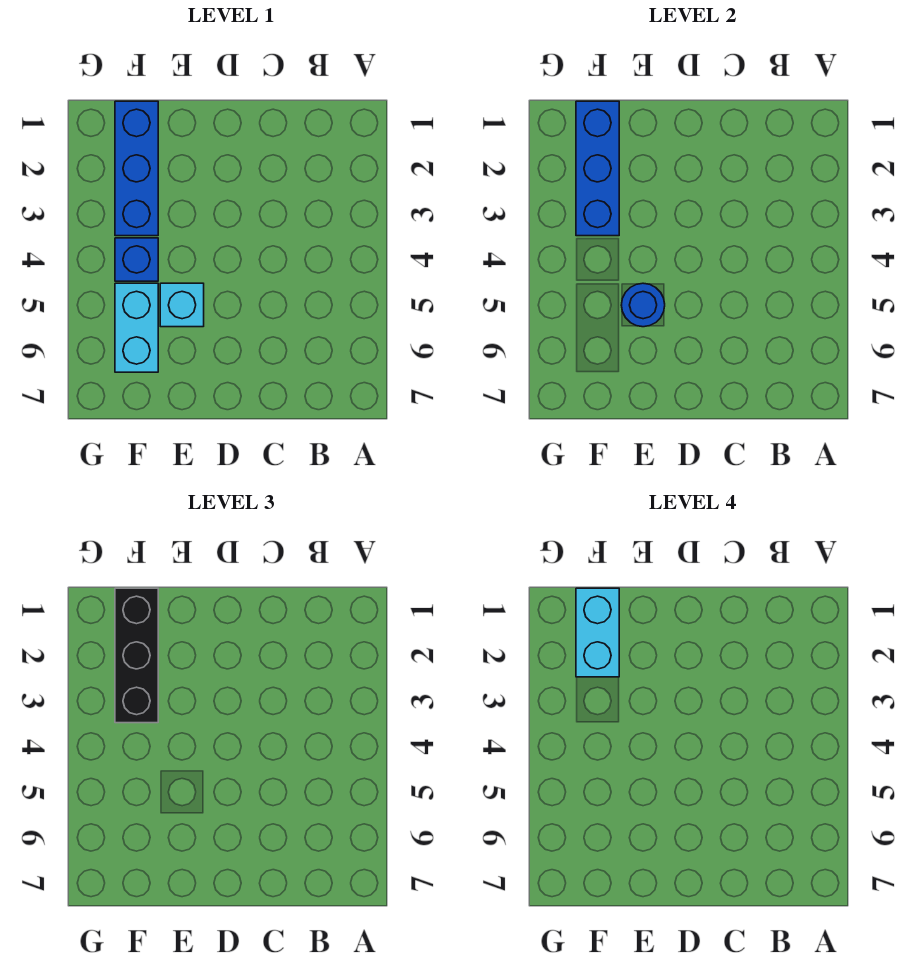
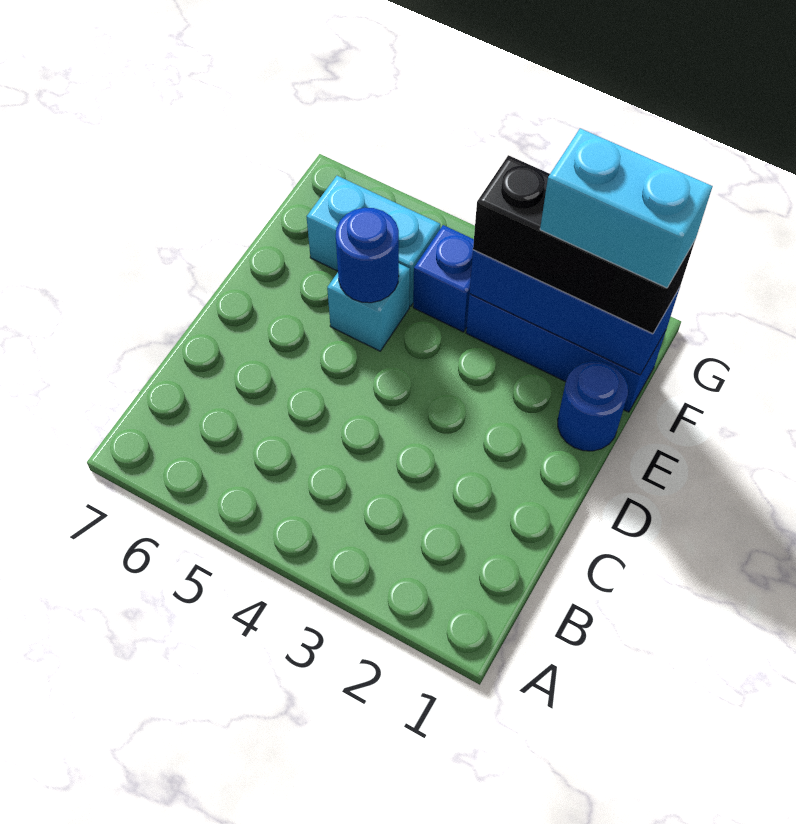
none -> blue 1x1 round brick [558,361,628,451]

